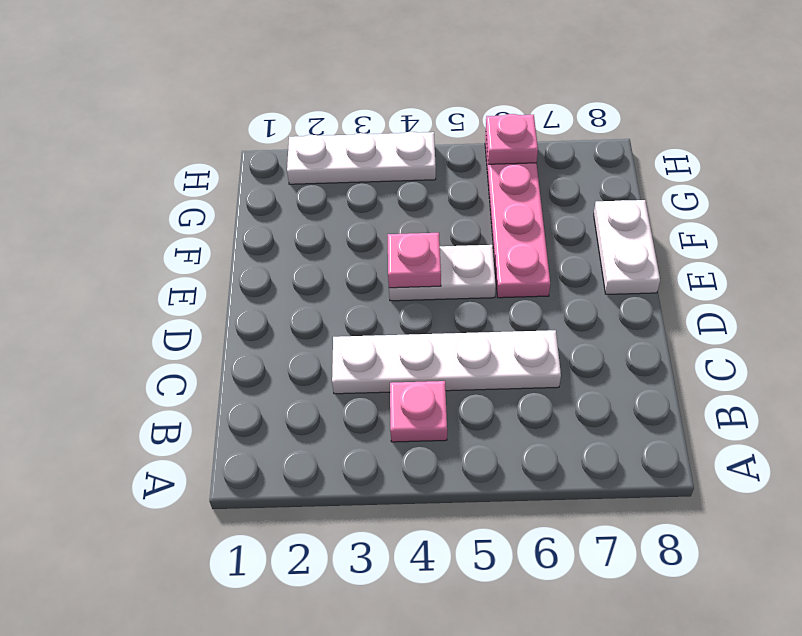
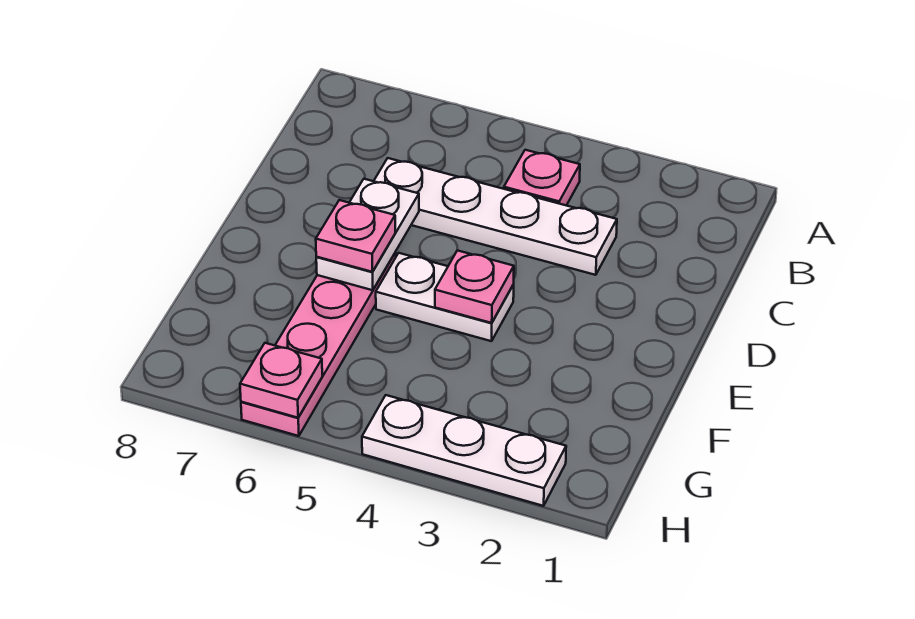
none -> pink 1x1 plate [316,200,395,272]
white 1x2 plate [594,200,660,294] -> white 1x2 plate moved to [316,179,419,290]

